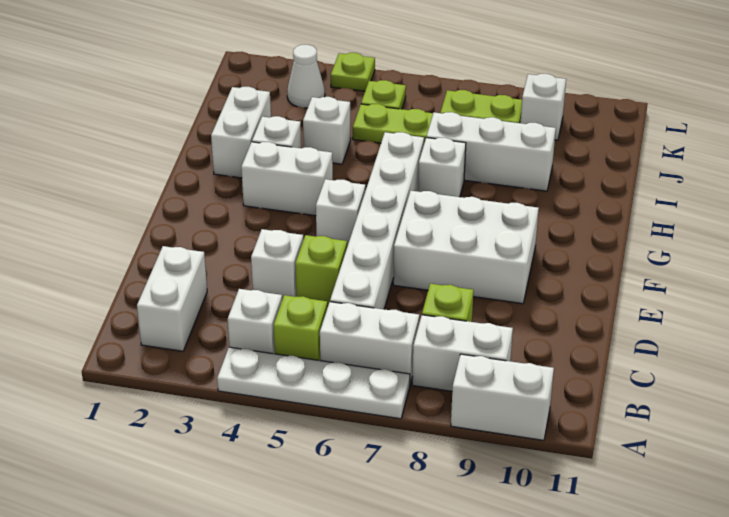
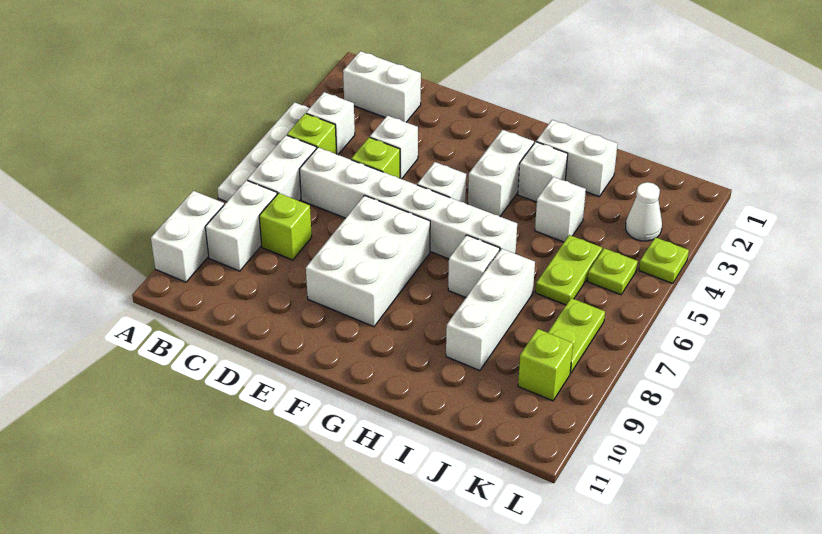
white 1x1 brick [521,74,566,140] -> lime 1x1 brick [518,329,573,401]

